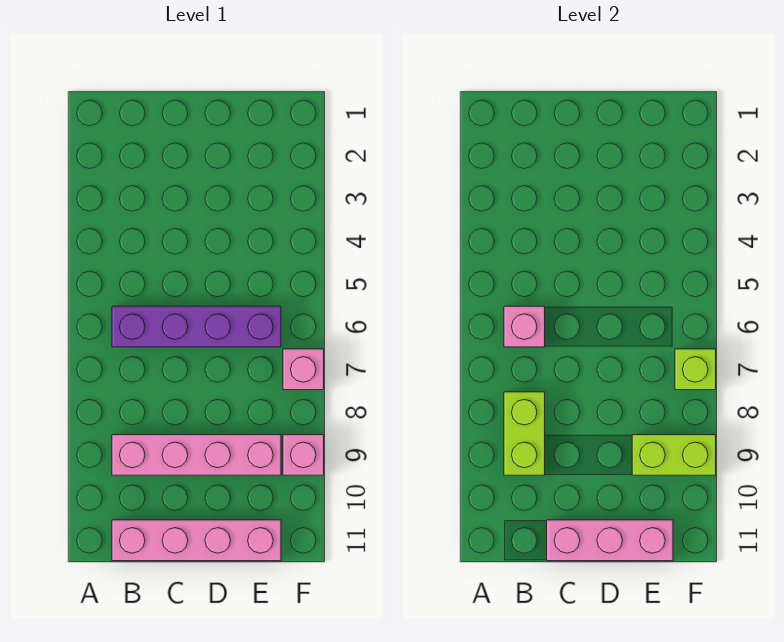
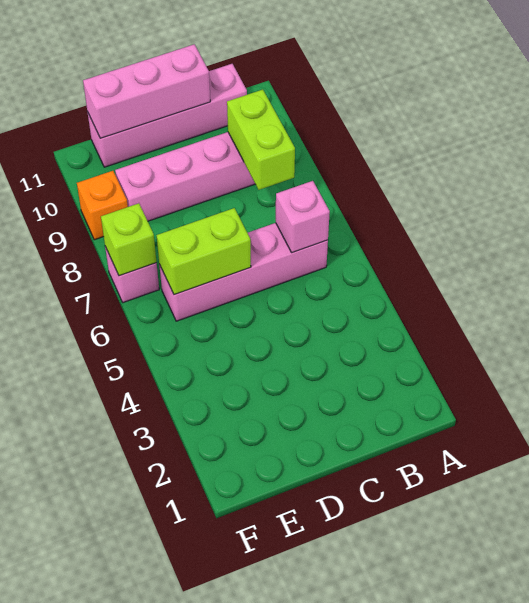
purple 1x4 brick [112,306,281,347] -> pink 1x4 brick [159,223,328,321]
lime 1x2 brick [632,435,716,475] -> lime 1x2 brick moved to [157,208,251,295]
pink 1x1 brick [283,435,324,475] -> orange 1x1 brick [77,171,128,240]

